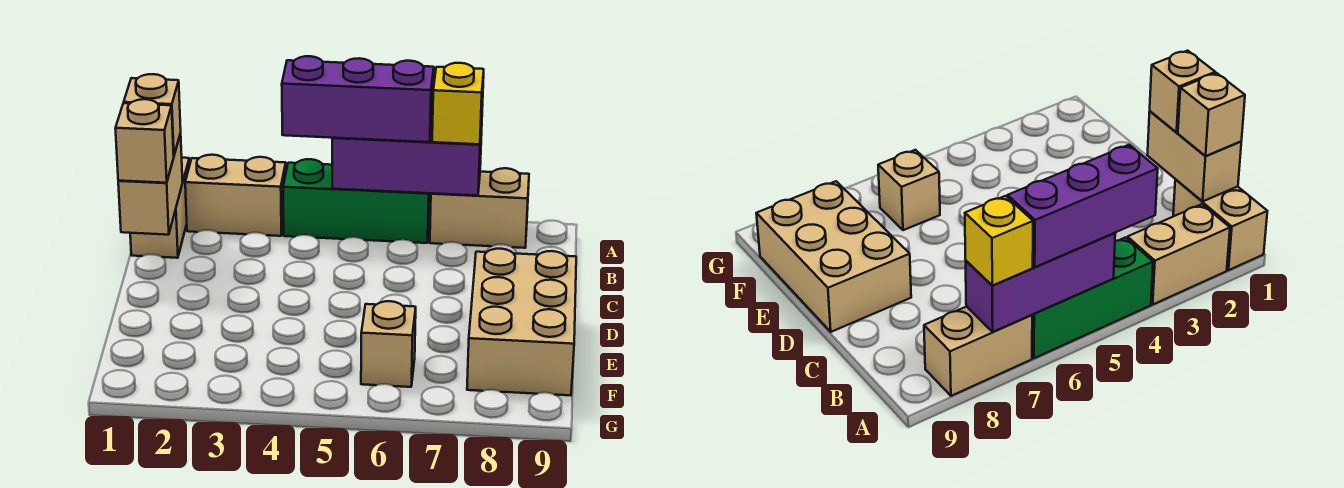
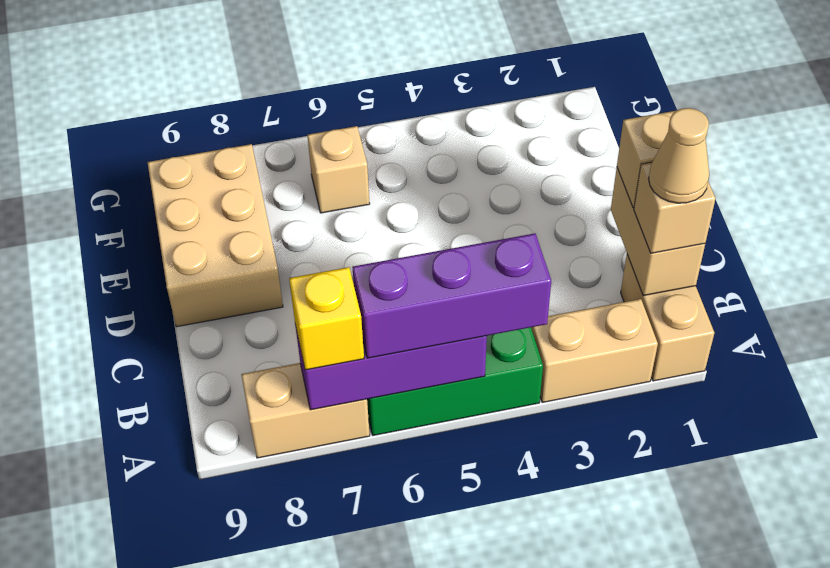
none -> tan 1x1 cone [649,108,709,203]

